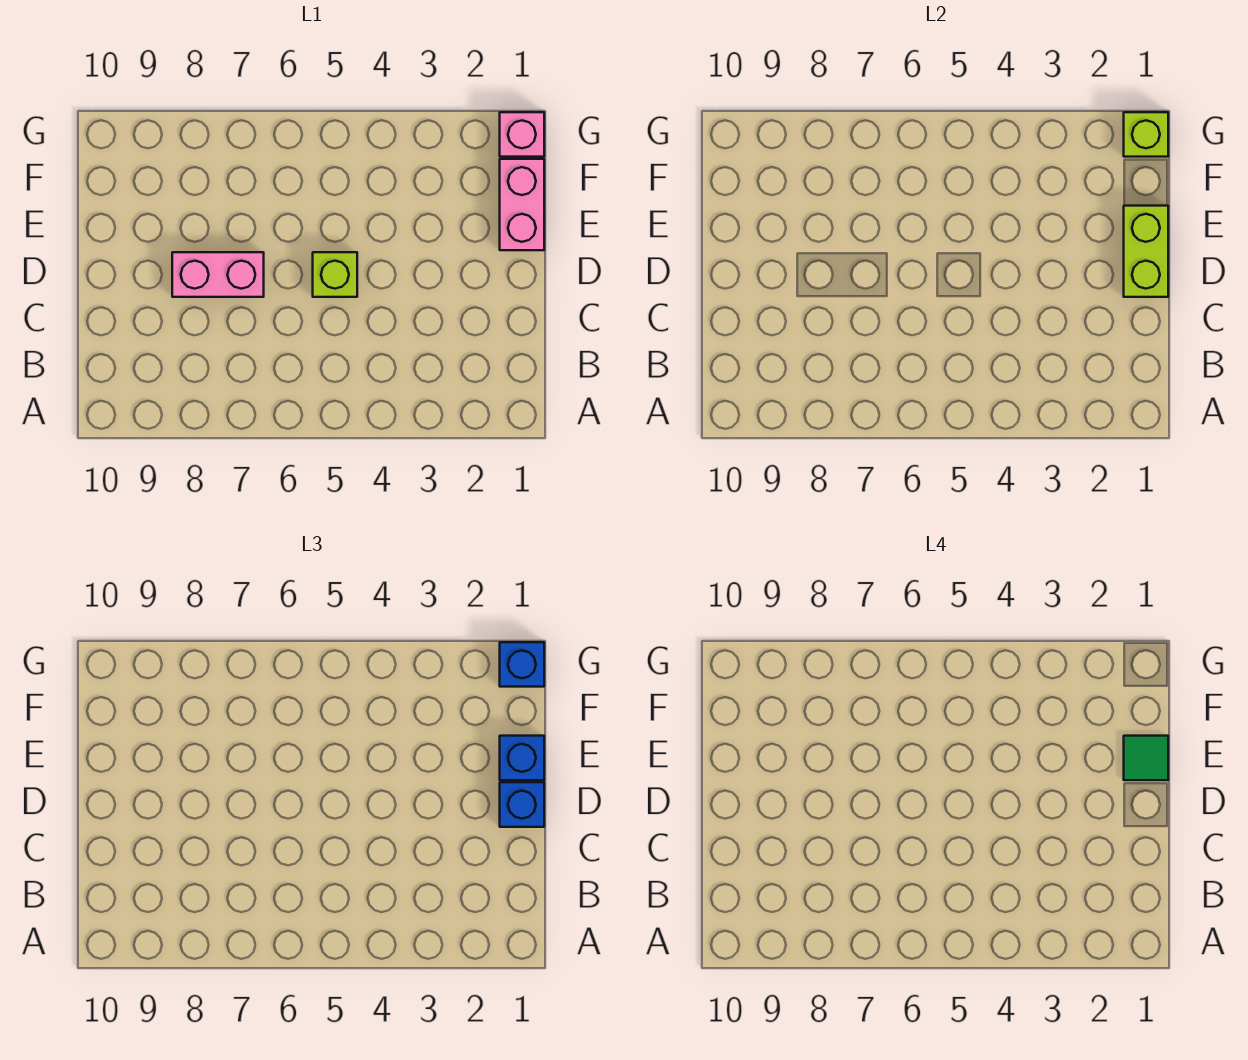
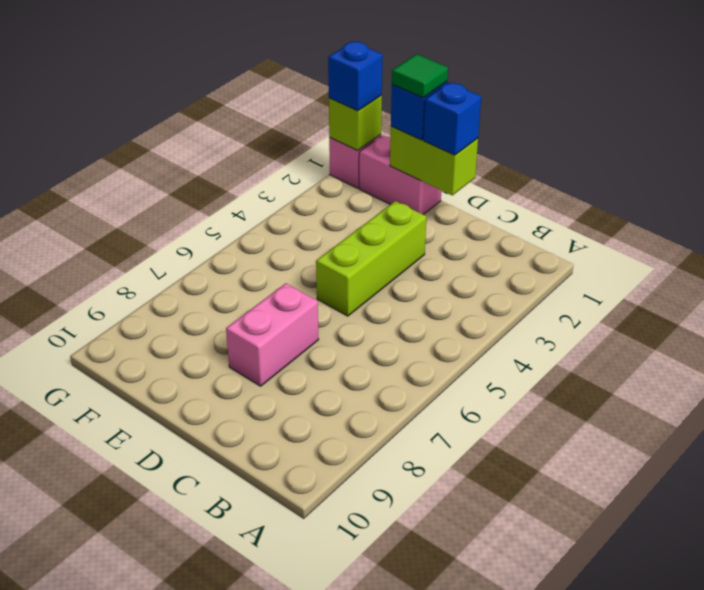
lime 1x1 brick [313,252,357,297] -> lime 1x3 brick [316,201,426,316]

